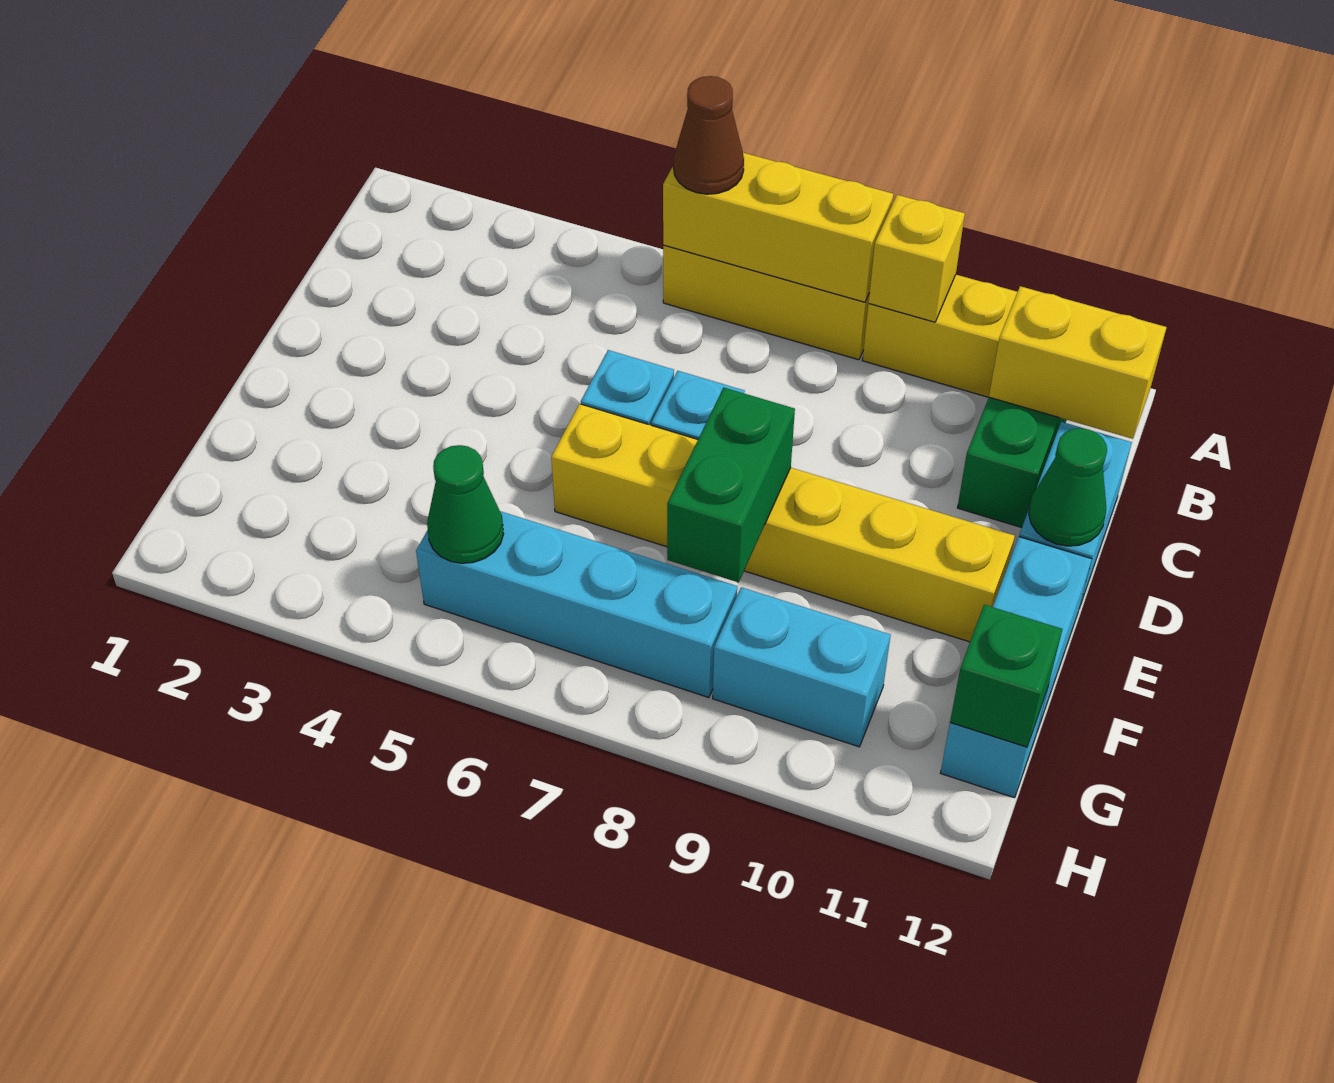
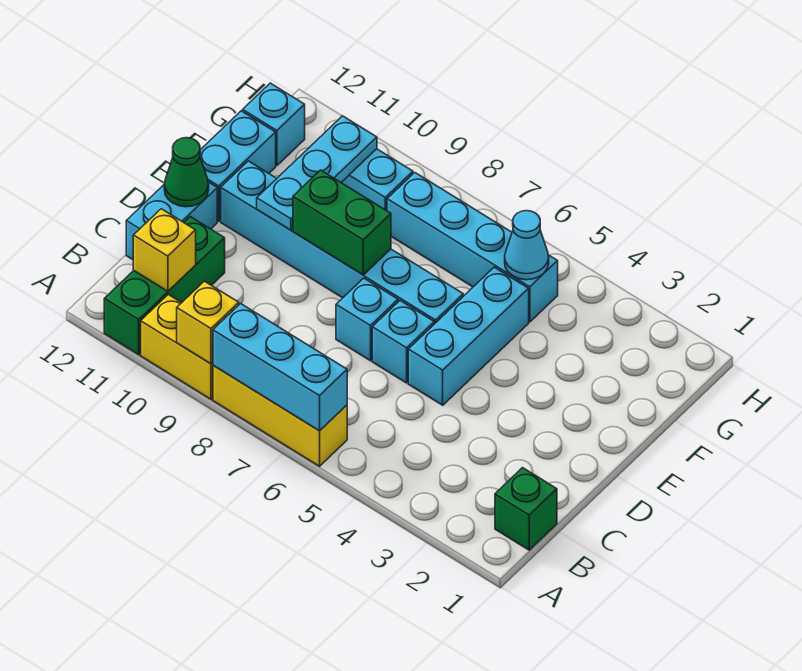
yellow 1x3 brick [663,153,893,302] -> cyan 1x3 brick [213,304,347,431]
brown 1x1 cone [673,76,744,194] -> none
yellow 1x2 brick [989,286,1167,439] -> yellow 1x1 brick [133,209,196,291]
none -> cyan 1x3 brick [408,267,529,405]
yellow 1x6 brick [551,404,1015,642] -> cyan 1x6 brick [221,161,463,324]
green 1x2 brick [667,388,795,582] -> green 1x2 brick turned to [293,170,391,275]
none -> cyan 1x3 plate [257,116,377,230]
green 1x1 cone [427,445,504,563] -> cyan 1x1 cone [505,211,549,280]
green 1x1 brick [950,605,1062,747] -> green 1x1 brick moved to [495,468,557,550]

